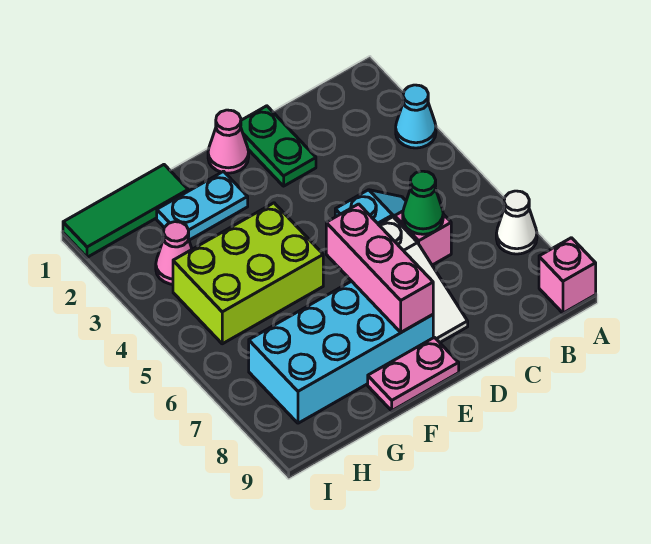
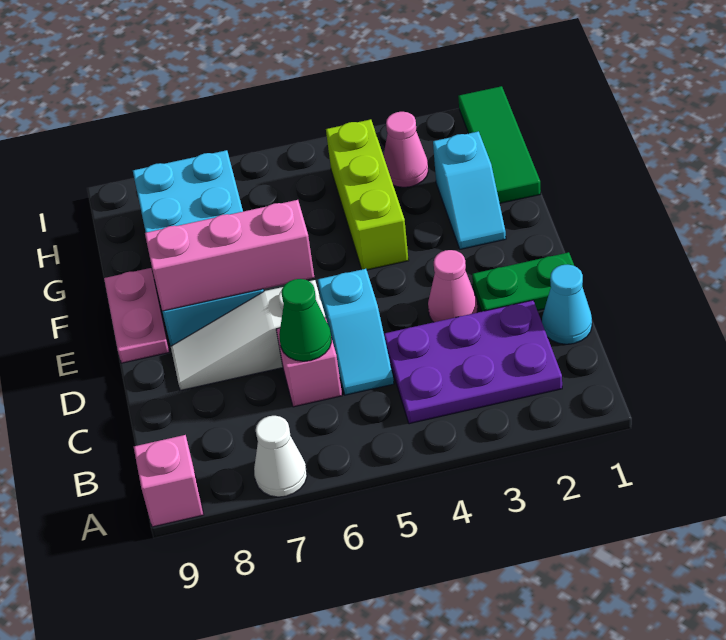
cyan 1x1 cone [396,85,436,148] -> cyan 1x1 cone moved to [542,265,592,344]
none -> purple 2x3 plate [384,300,562,424]
pink 1x1 cone [208,110,249,173] -> pink 1x1 cone moved to [428,250,477,322]
cyan 1x2 plate [157,171,248,240] -> cyan 1x2 slope [433,131,506,249]
lime 2x3 brick [173,203,323,344] -> lime 1x3 brick [326,119,409,270]

